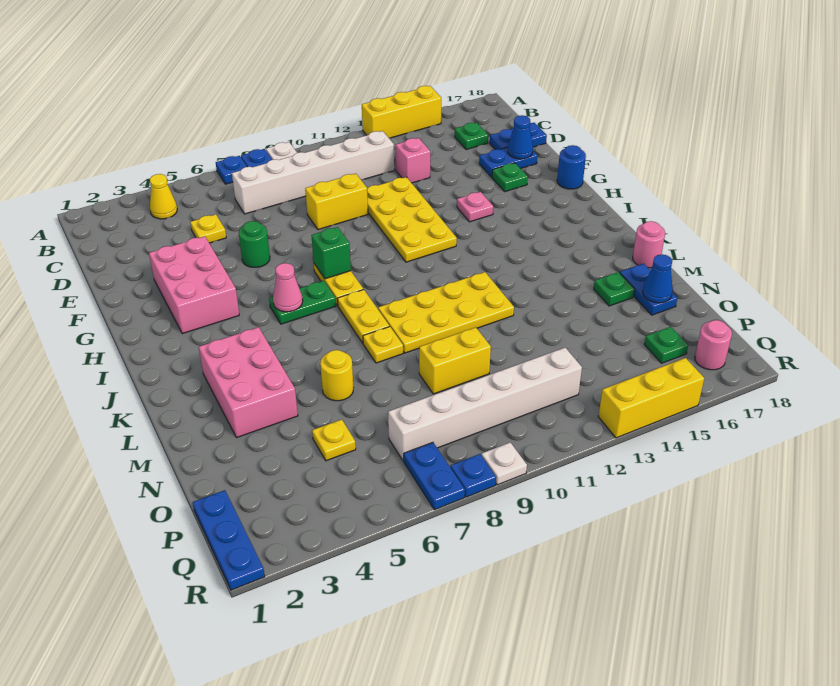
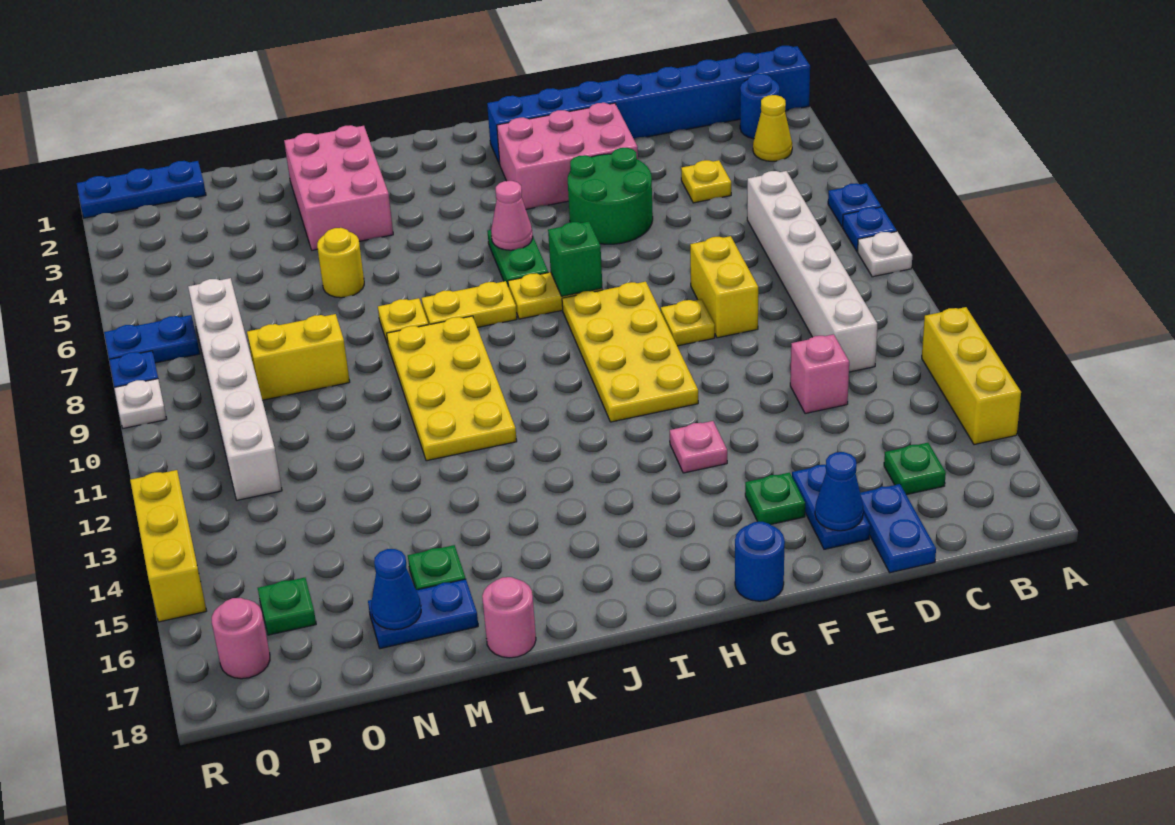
none -> blue 1x8 brick [487,46,810,164]
none -> blue 1x1 round brick [740,74,780,139]
yellow 2x4 plate [367,177,457,262] -> yellow 2x4 plate turned to [562,282,698,422]
green 1x1 round brick [239,221,270,267] -> green 2x2 round brick [568,148,653,244]
pink 2x3 brick [199,327,298,438] -> pink 2x3 brick turned to [284,125,393,250]
yellow 1x2 brick [419,327,491,394] -> yellow 1x2 brick turned to [247,314,350,400]
yellow 1x1 plate [312,420,356,461] -> yellow 1x1 plate moved to [661,299,715,346]

